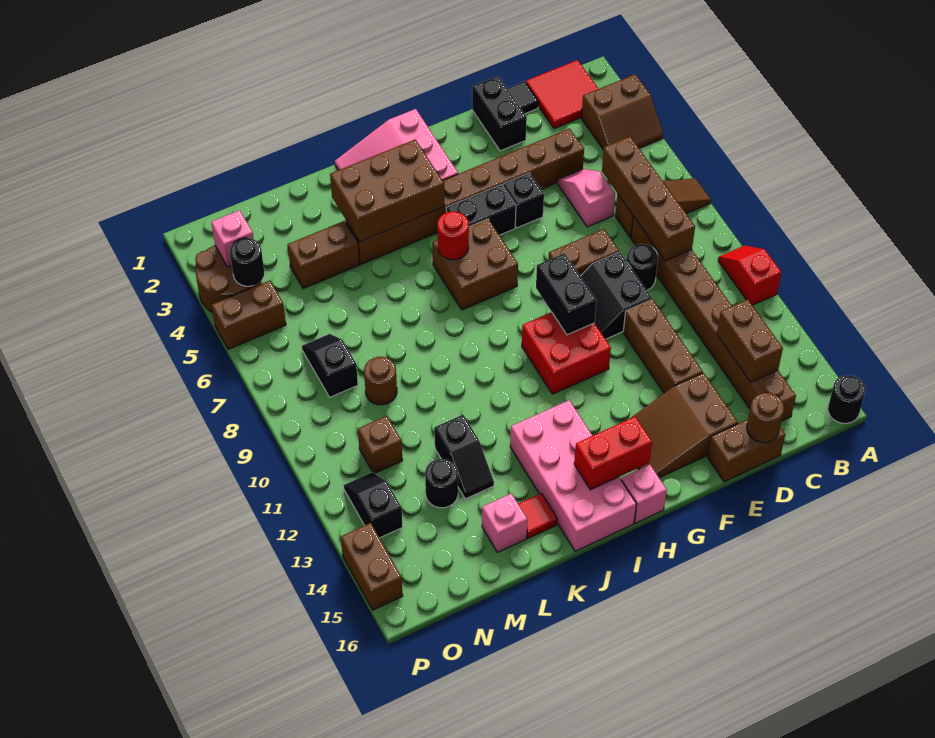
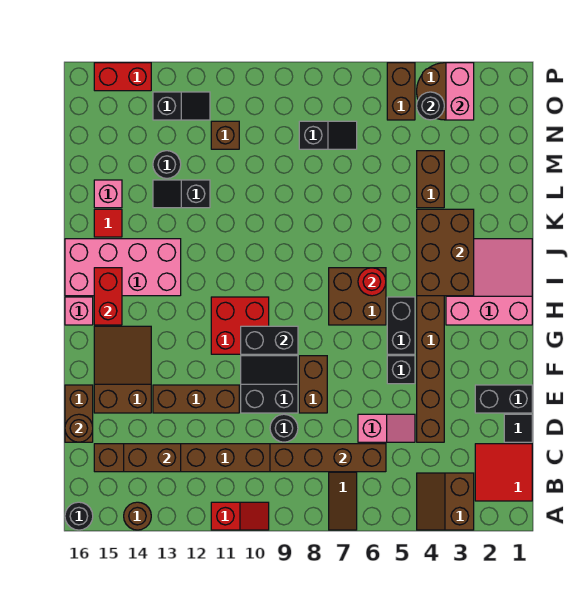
brown 1x1 round brick [364,357,397,405] -> brown 1x1 round brick moved to [124,502,151,530]
pink 1x1 brick [211,210,254,267] -> pink 1x2 brick [446,63,474,120]
brown 1x2 brick [341,523,403,610] -> red 1x2 brick [94,63,151,91]

